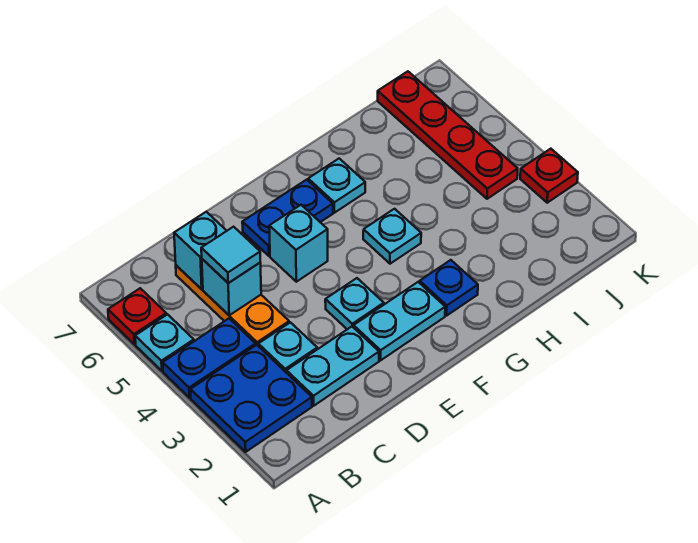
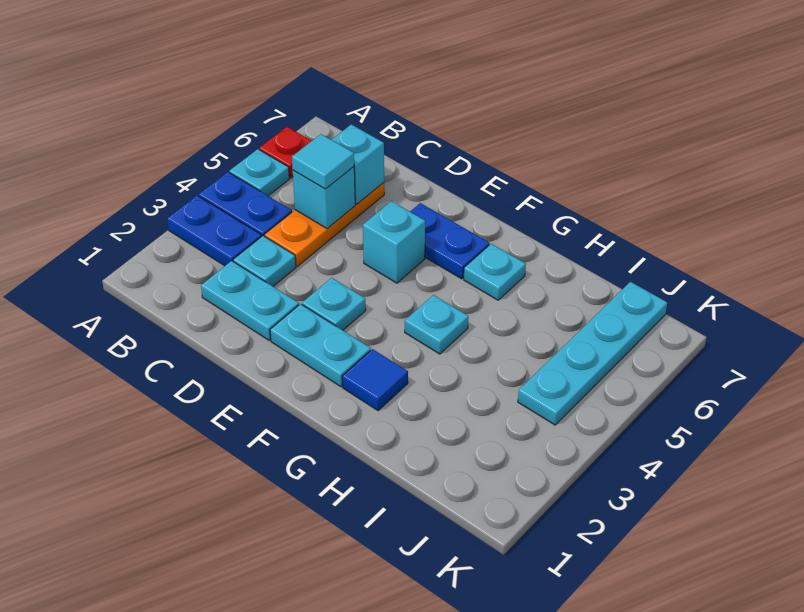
blue 2x2 plate [190,345,312,452] -> blue 1x2 plate [167,195,261,266]
blue 1x1 plate [420,260,478,316] -> blue 1x1 tile [342,349,408,411]
red 1x4 plate [378,71,518,199] -> cyan 1x4 plate [518,282,667,425]
red 1x1 plate [520,149,578,203] -> none

